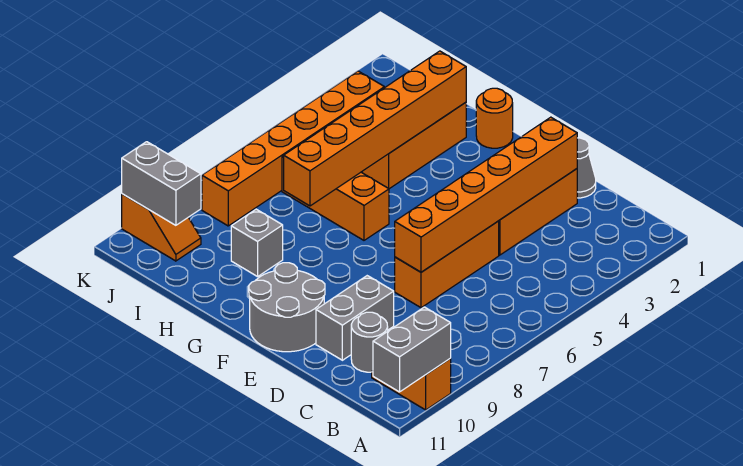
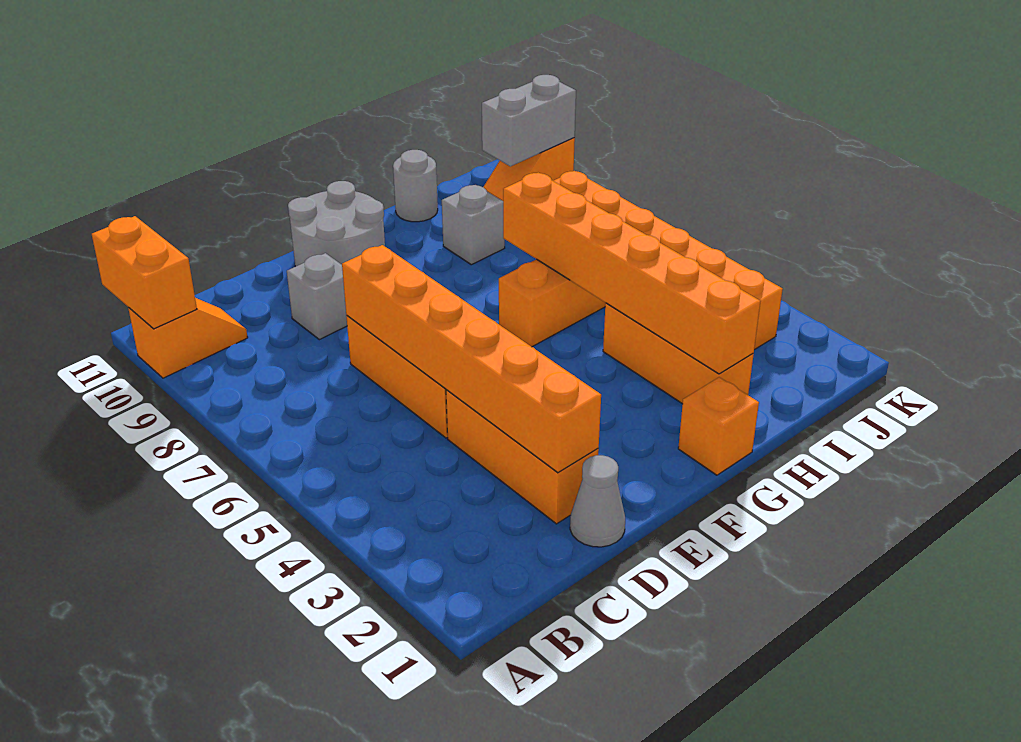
grey 1x2 brick [373,307,451,392] -> orange 1x2 brick [92,216,197,329]
grey 1x1 round brick [351,312,388,372] -> grey 1x1 round brick moved to [393,150,438,222]
grey 1x2 brick [316,276,394,360] -> grey 1x1 brick [287,253,347,340]
orange 1x1 round brick [476,88,513,148] -> orange 1x1 brick [678,377,759,475]

